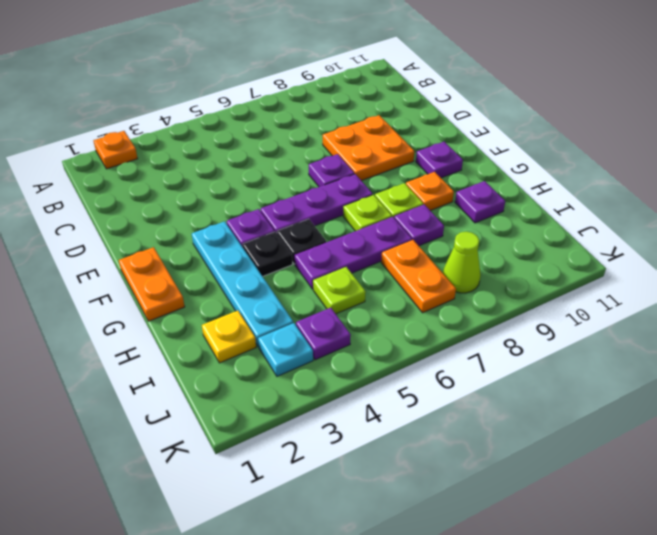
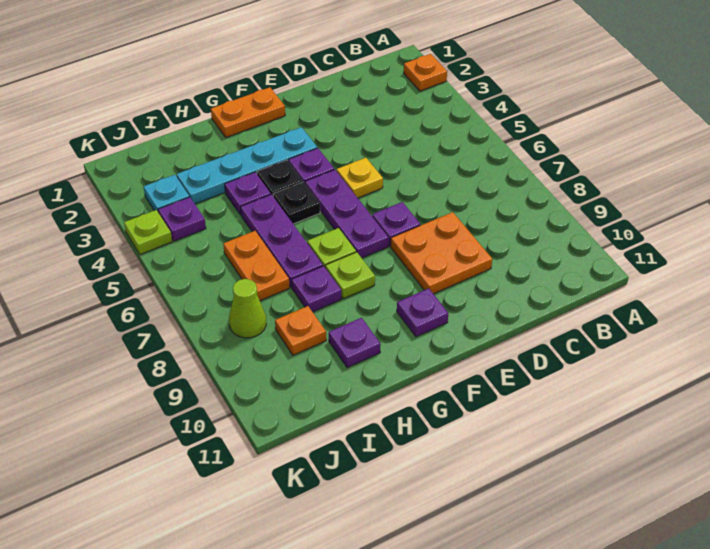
orange 1x1 plate [406,172,454,211] -> orange 1x1 plate moved to [275,306,326,355]
none -> purple 1x1 plate [225,172,271,215]
yellow 1x1 plate [202,311,256,363] -> yellow 1x1 plate moved to [337,158,383,198]
lime 1x1 plate [313,267,366,314] -> lime 1x1 plate moved to [124,210,172,254]
orange 1x2 plate [381,240,456,313] -> orange 1x2 plate turned to [223,231,290,301]

